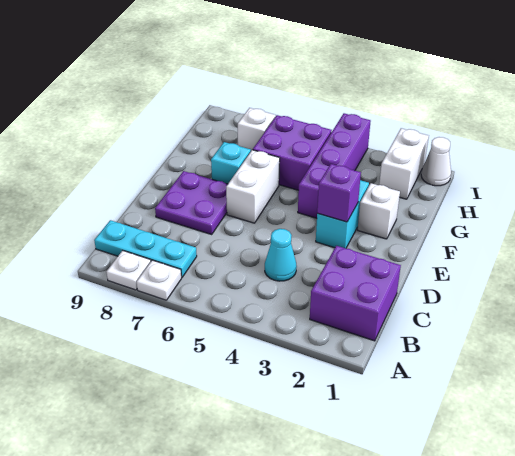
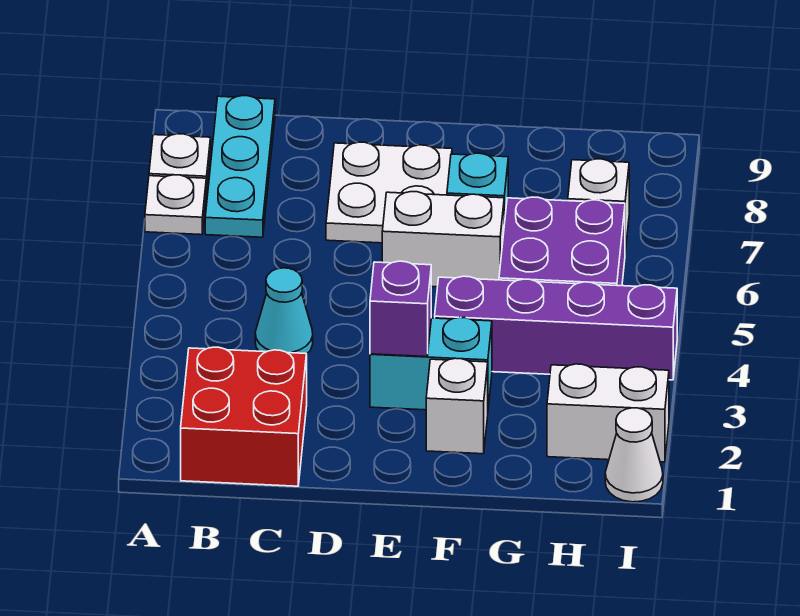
purple 2x2 brick [310,246,401,341] -> red 2x2 brick [181,347,307,486]
purple 2x2 plate [155,171,228,234] -> white 2x2 plate [326,142,452,243]

